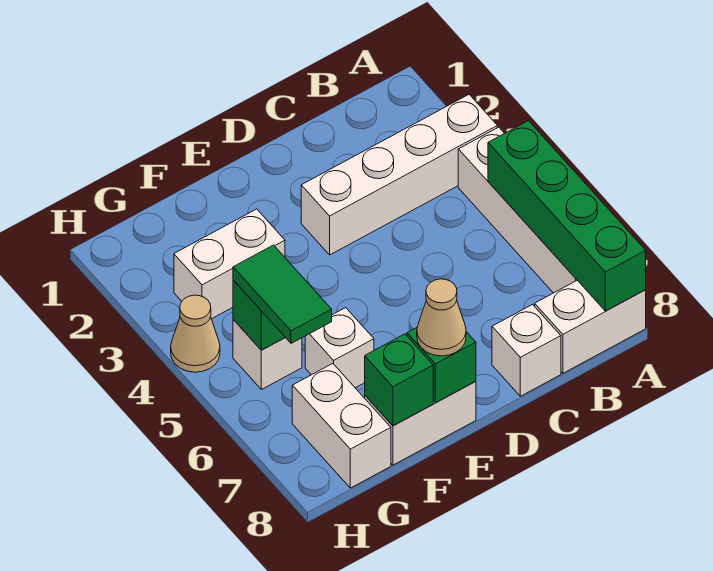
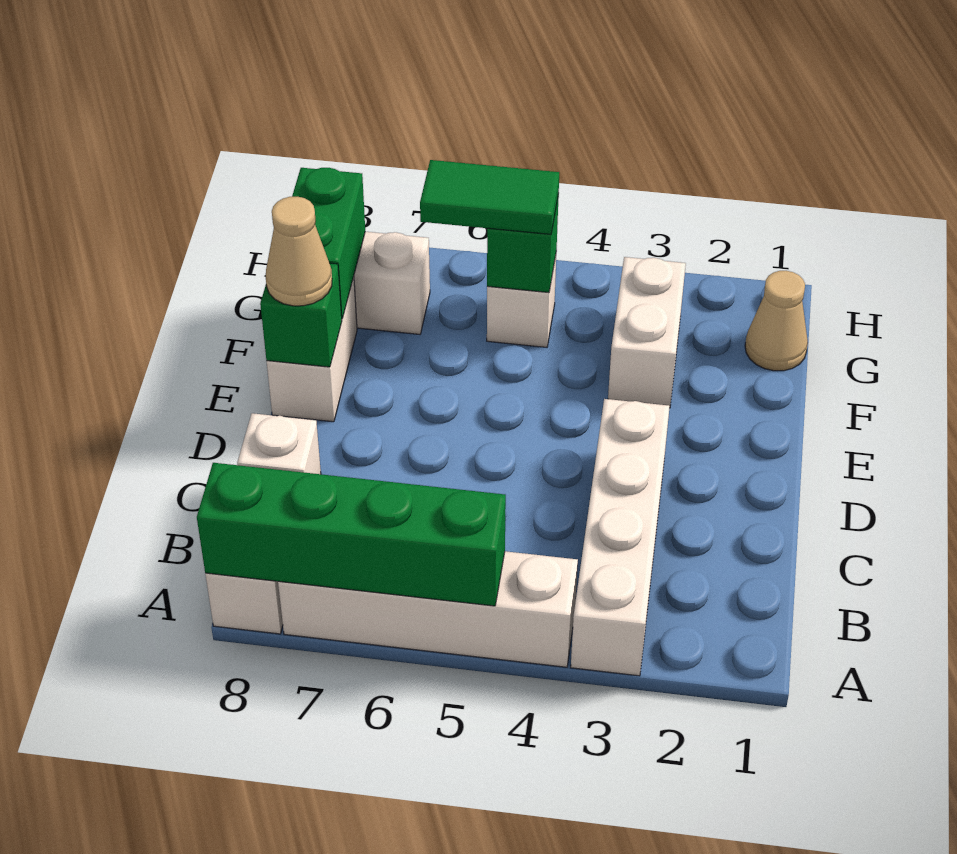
white 1x1 brick [305,308,374,388] -> none
green 1x1 brick [365,334,433,426] -> green 1x2 brick [292,168,365,319]
tan 1x1 cone [171,295,220,372] -> tan 1x1 cone moved to [745,271,808,371]

